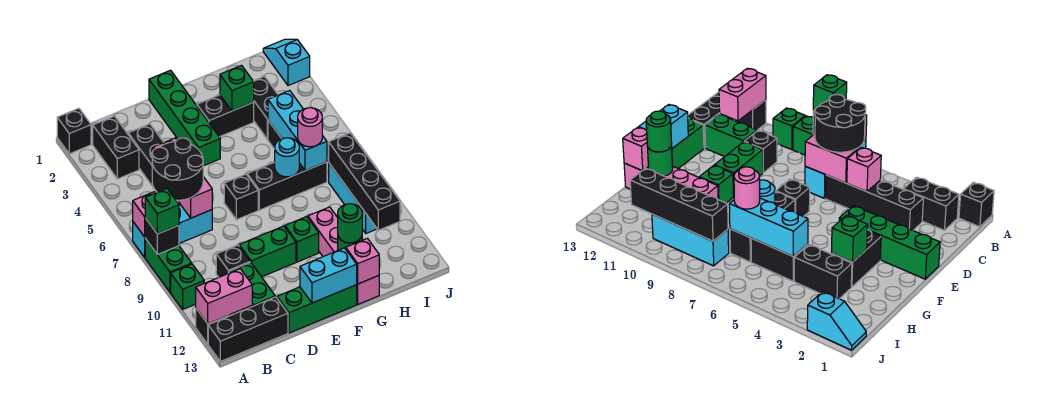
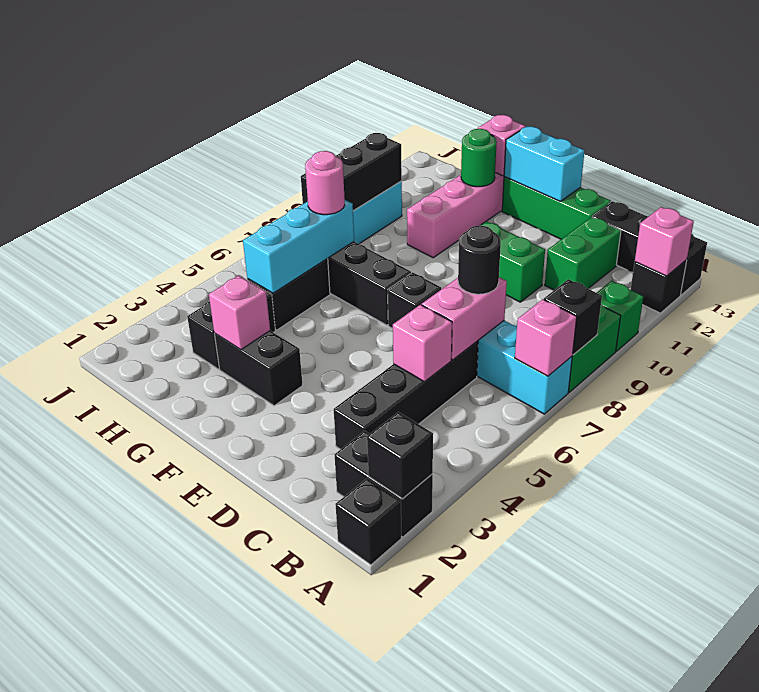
green 1x1 brick [145,189,179,234] -> none
pink 1x2 brick [196,269,252,324] -> pink 1x1 brick [635,207,694,276]
black 1x2 brick [93,116,139,179] -> black 1x2 brick turned to [335,431,433,537]
black 2x2 round brick [152,138,203,200] -> black 1x1 round brick [458,226,501,294]
black 1x1 brick [216,245,250,277] -> black 1x1 brick moved to [367,412,433,499]
green 1x4 brick [149,70,220,166] -> none
green 1x1 brick [285,217,319,262] -> none
green 1x1 brick [220,65,254,111] -> pink 1x1 brick [209,276,270,350]
cyan 1x1 round brick [275,138,299,177] -> none
green 1x1 round brick [338,204,362,243] -> none
black 1x4 brick [329,133,400,230] -> black 1x3 brick [301,133,402,211]
cyan 1x2 slope [263,39,310,86] -> none

